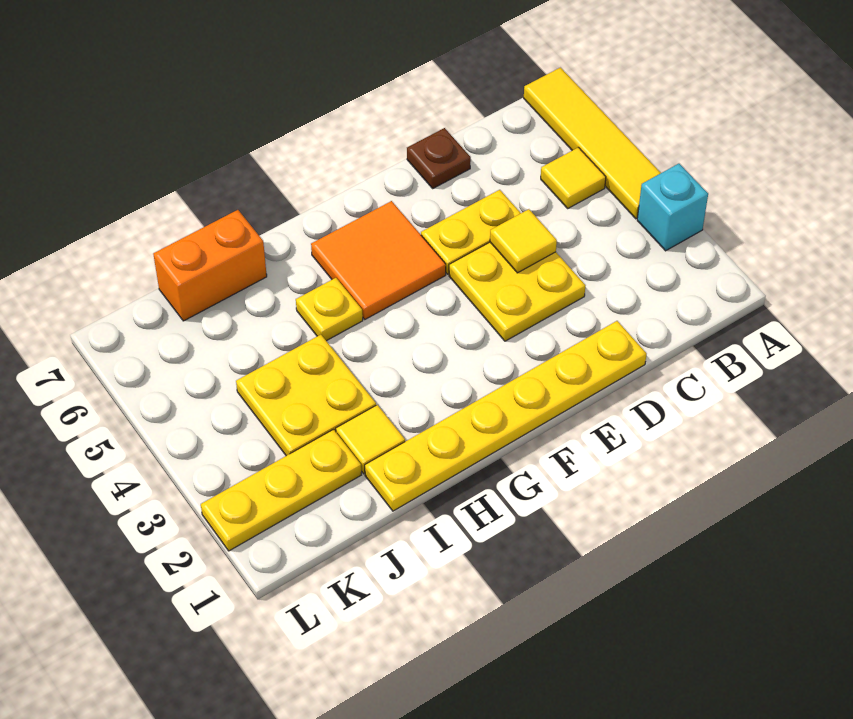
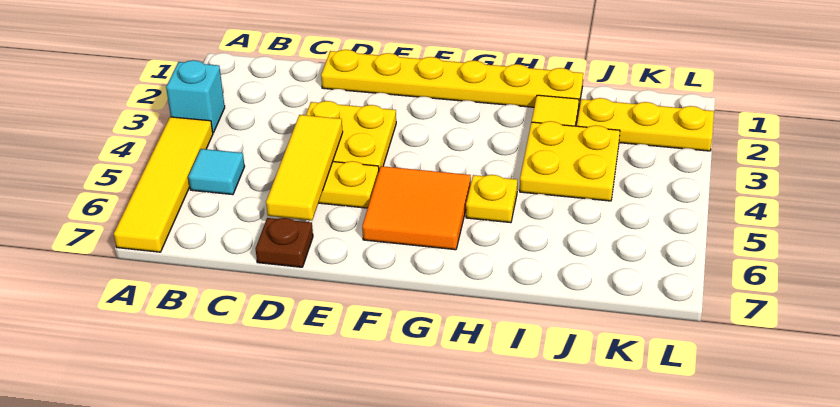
yellow 1x1 tile [541,147,606,208] -> cyan 1x1 tile [188,149,245,195]
yellow 1x1 tile [490,209,557,273] -> yellow 1x3 tile [266,115,343,220]
orange 1x2 brick [153,210,267,321] -> none

